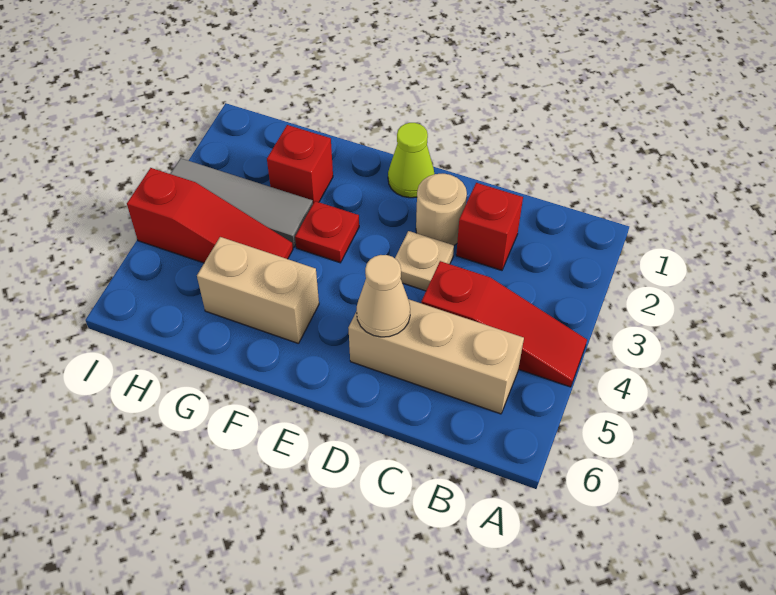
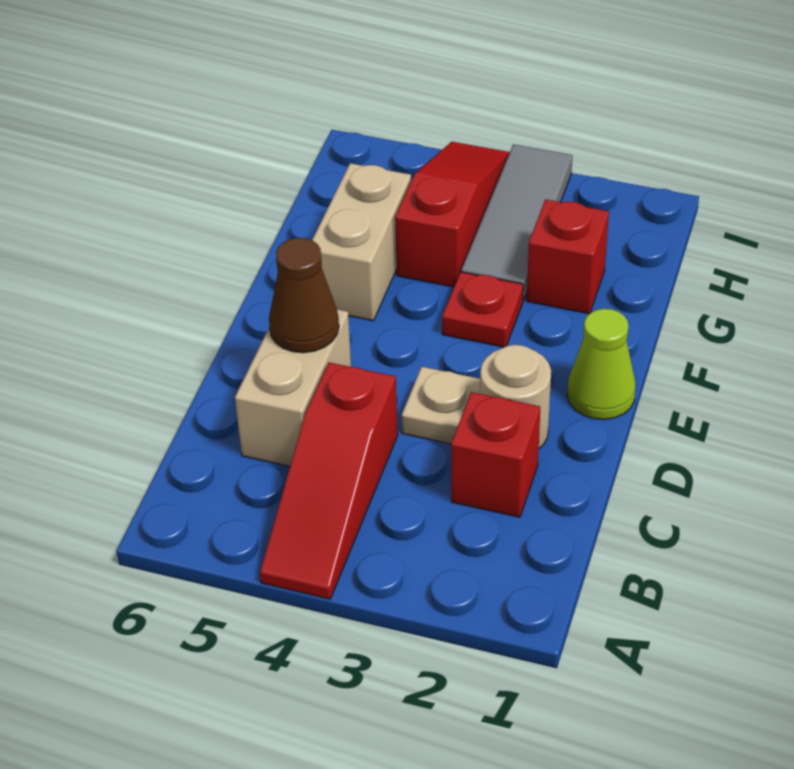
tan 1x3 brick [349,299,524,414] -> tan 1x2 brick [235,309,351,466]
tan 1x1 cone [357,255,410,337] -> brown 1x1 cone [269,238,339,353]
red 1x3 slope [127,168,293,263] -> red 1x3 slope turned to [395,142,510,287]

